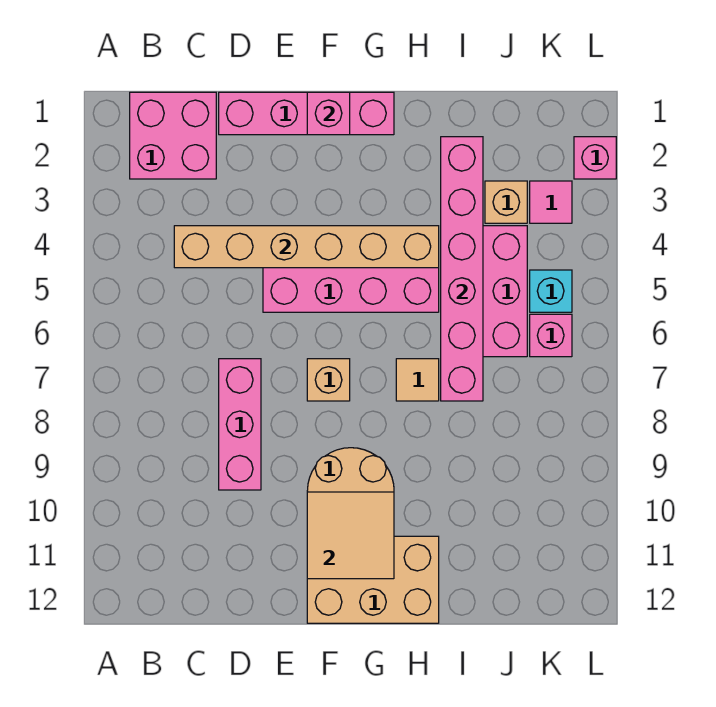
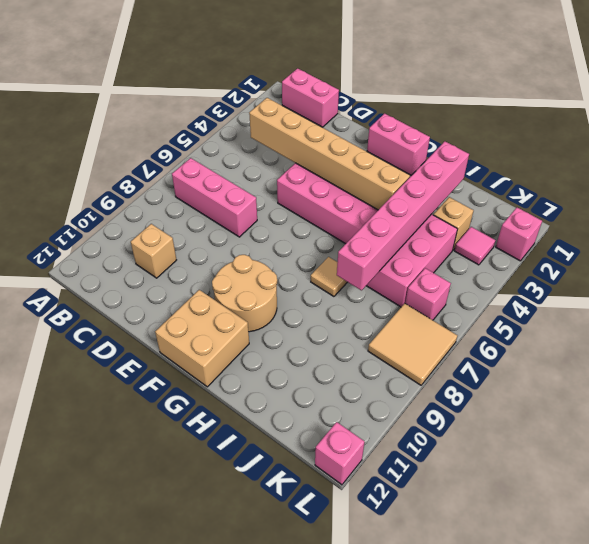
pink 2x2 brick [130,92,216,179] -> pink 1x2 brick [282,68,339,127]
pink 1x4 brick [219,92,394,135] -> pink 1x2 brick [367,113,430,175]
pink 1x3 brick [219,359,261,490] -> pink 1x3 brick turned to [172,158,257,237]
pink 1x1 brick [307,92,350,135] -> pink 1x1 brick moved to [315,422,365,485]
tan 1x1 brick [307,359,350,401] -> tan 1x1 brick moved to [131,224,176,278]
tan 2x2 tile [307,492,394,579] -> tan 2x2 tile moved to [368,303,457,385]
tan 2x3 brick [307,536,439,623] -> tan 2x2 brick [155,290,249,387]
cyan 1x1 brick [530,270,572,312] -> none

